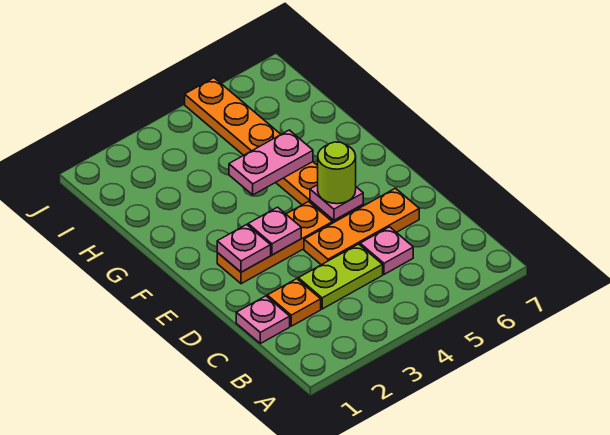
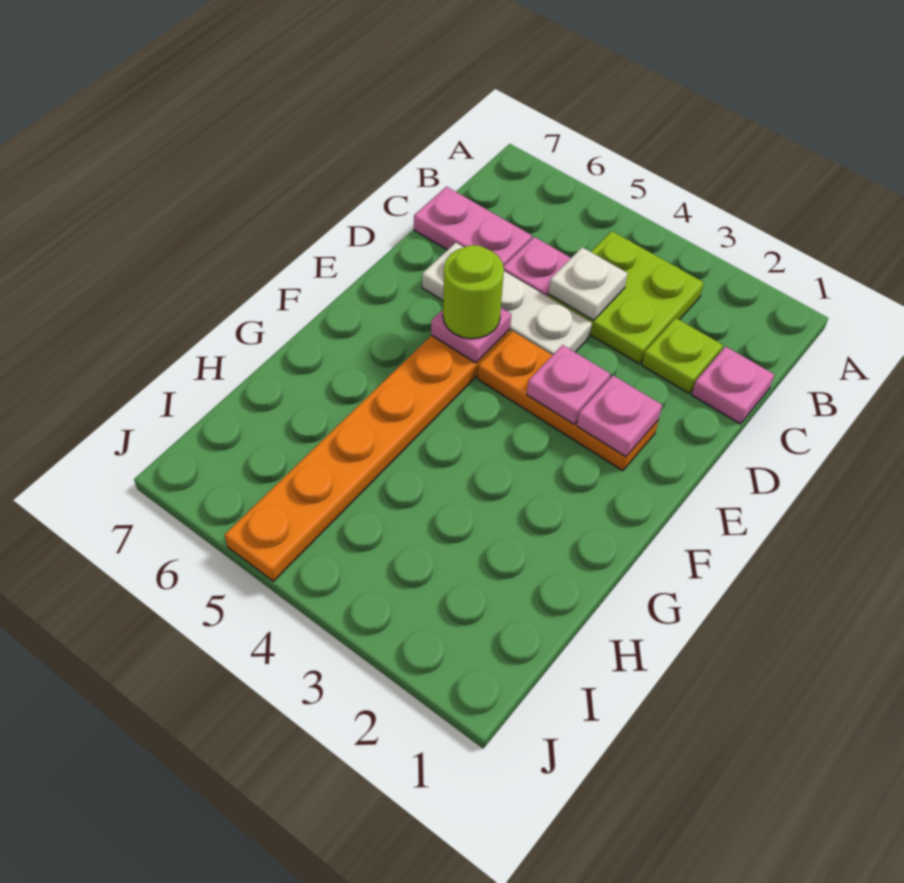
orange 1x1 plate [267,279,321,326] -> lime 1x1 plate [642,318,723,393]
lime 1x2 plate [298,244,383,309] -> lime 2x2 plate [548,231,704,364]
none -> white 1x1 plate [549,247,628,320]
orange 1x3 plate [304,188,419,265] -> white 1x3 plate [422,243,592,355]
pink 1x2 plate [229,130,313,195] -> pink 1x2 plate moved to [414,187,532,266]

